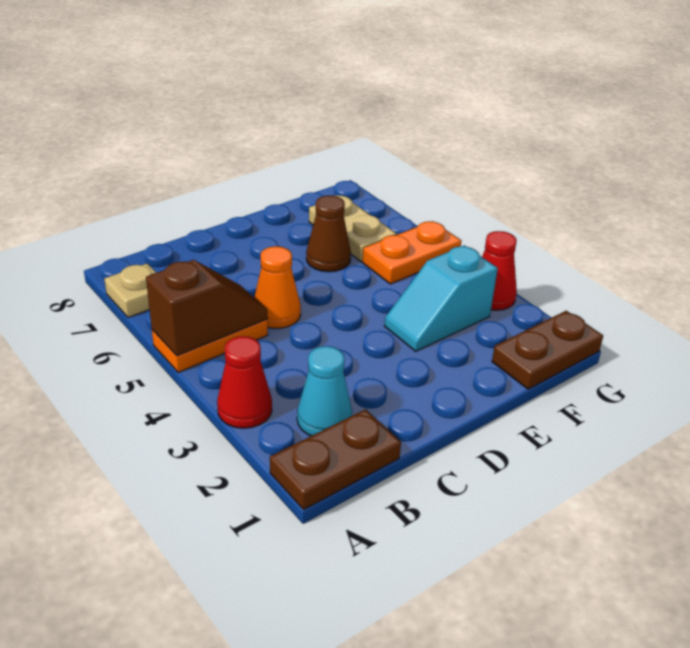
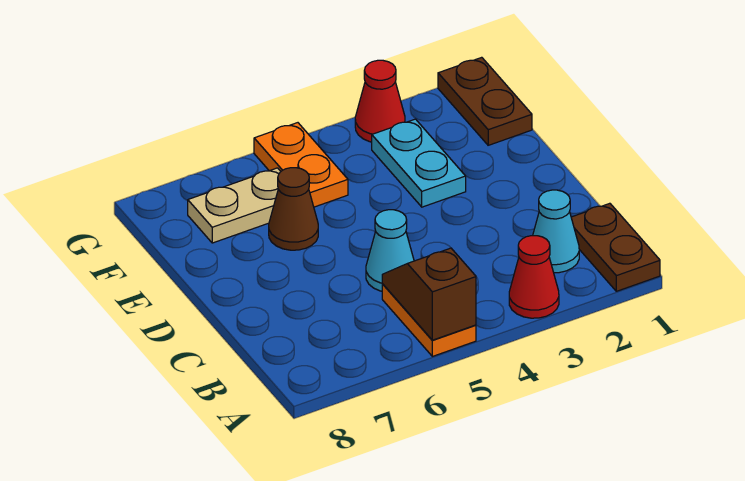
tan 1x1 plate [104,264,156,318] -> none
orange 1x1 cone [254,246,301,329] -> cyan 1x1 cone [366,210,414,291]
cyan 1x2 slope [384,245,498,351] -> cyan 1x2 plate [372,119,466,207]

